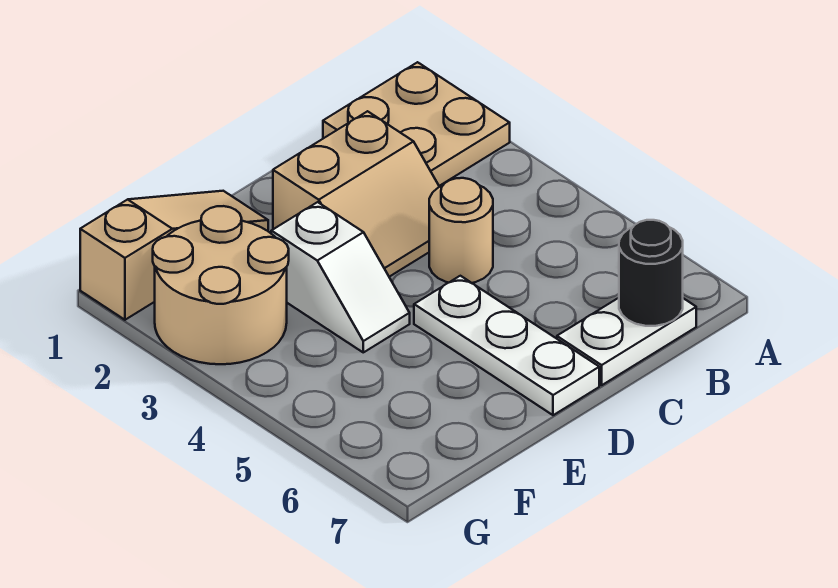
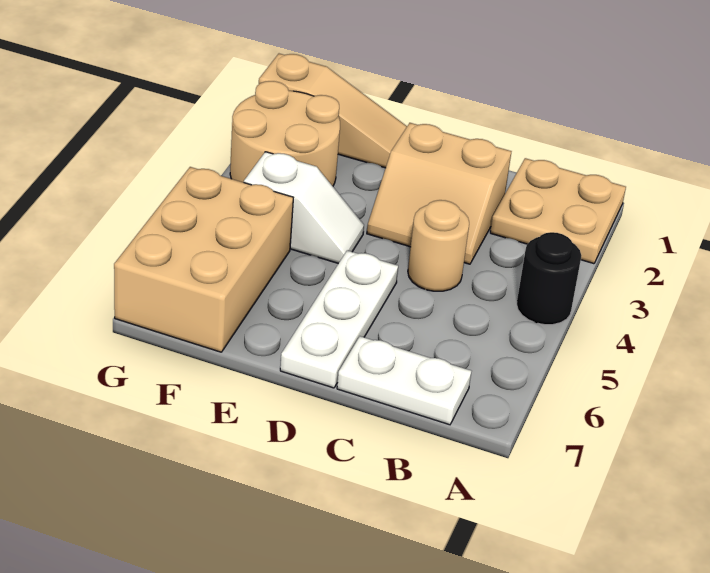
black 1x1 round brick [619,220,683,326] -> black 1x1 round brick moved to [517,232,581,325]
white 1x2 slope [271,202,410,352] -> white 1x2 slope turned to [244,152,364,263]
none -> tan 2x3 brick [114,167,293,352]

